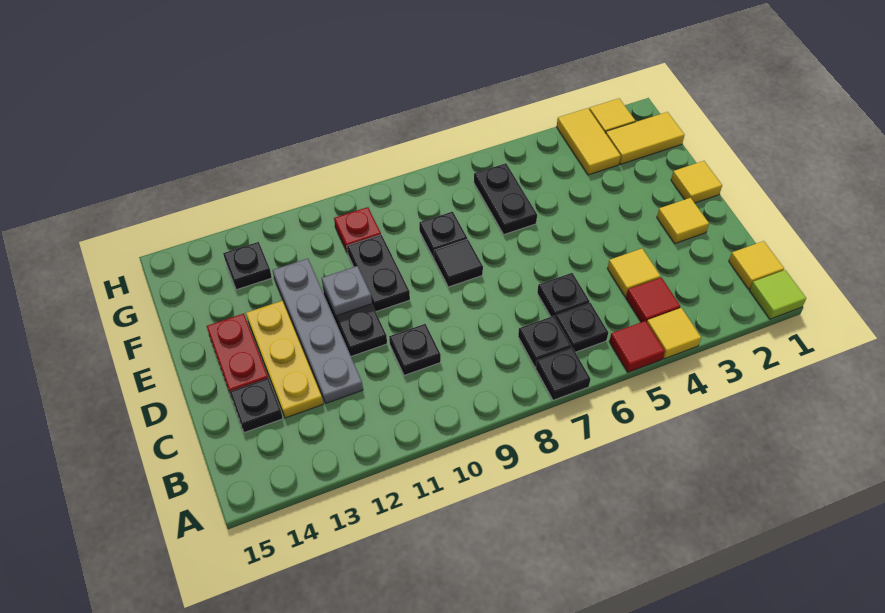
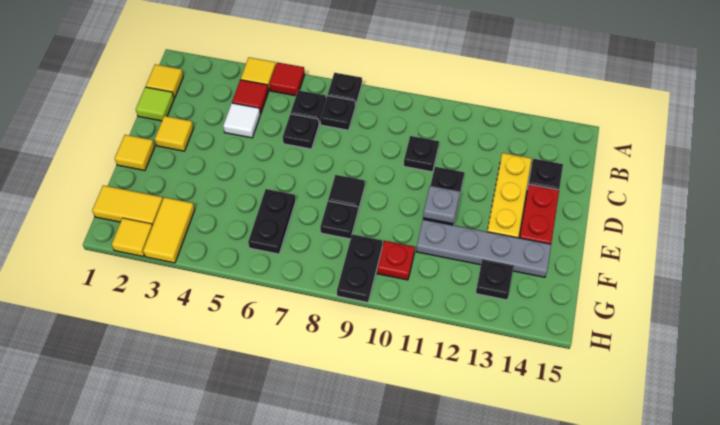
lime 1x1 tile [750,270,806,319] -> lime 1x1 tile moved to [136,87,174,121]
yellow 1x1 tile [607,249,660,297] -> white 1x1 tile [223,103,260,138]
grey 1x4 plate [273,259,363,404] -> grey 1x4 plate turned to [416,220,551,277]
black 1x2 plate [347,235,410,312] -> black 1x2 plate moved to [337,234,382,302]

